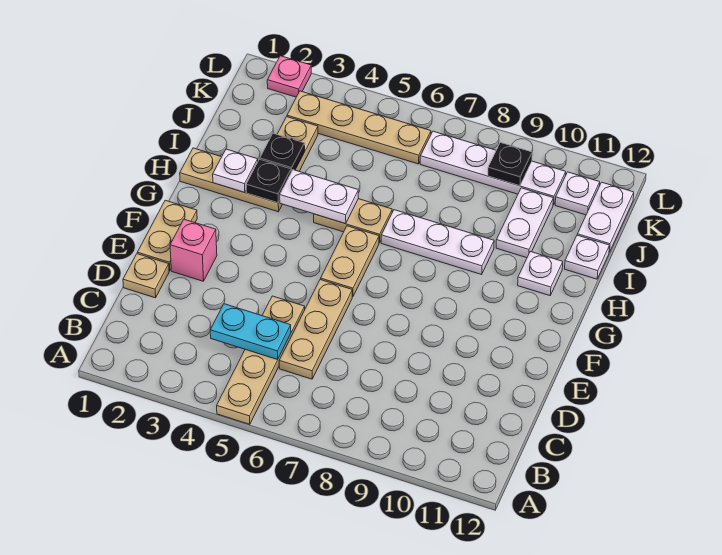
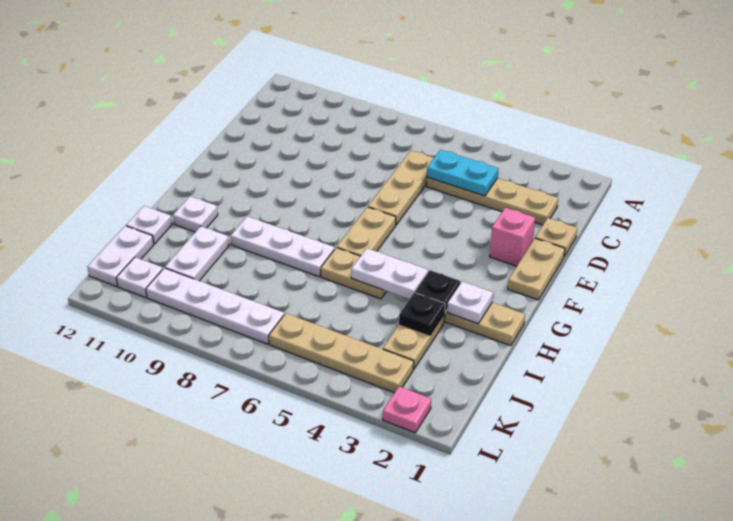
tan 1x4 plate [217,296,305,424] -> tan 1x4 plate turned to [426,177,558,225]
black 1x1 plate [488,142,532,186] -> none

